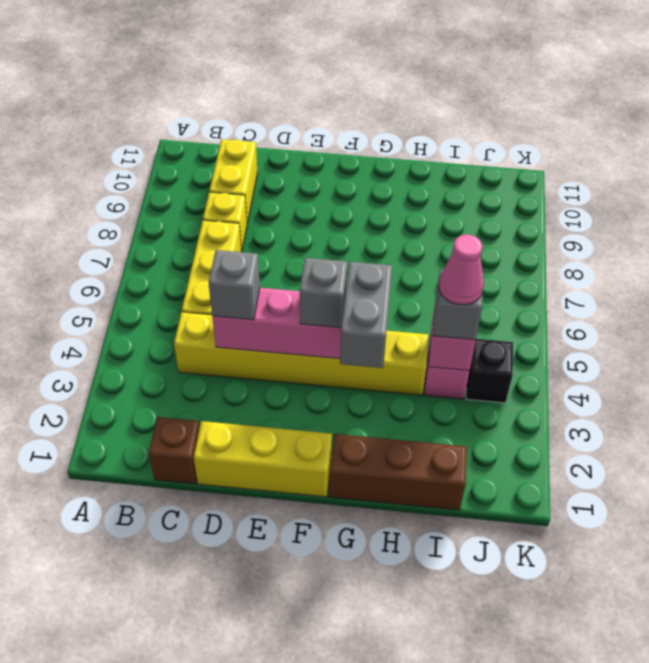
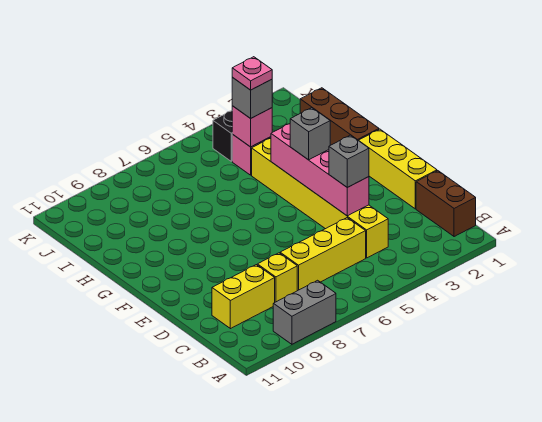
brown 1x1 brick [149,417,200,484] -> brown 1x2 brick [416,171,476,237]
grey 1x2 brick [340,262,392,368] -> grey 1x2 brick moved to [273,280,336,344]
pink 1x1 cone [439,234,484,305] -> pink 1x1 plate [232,57,272,90]

